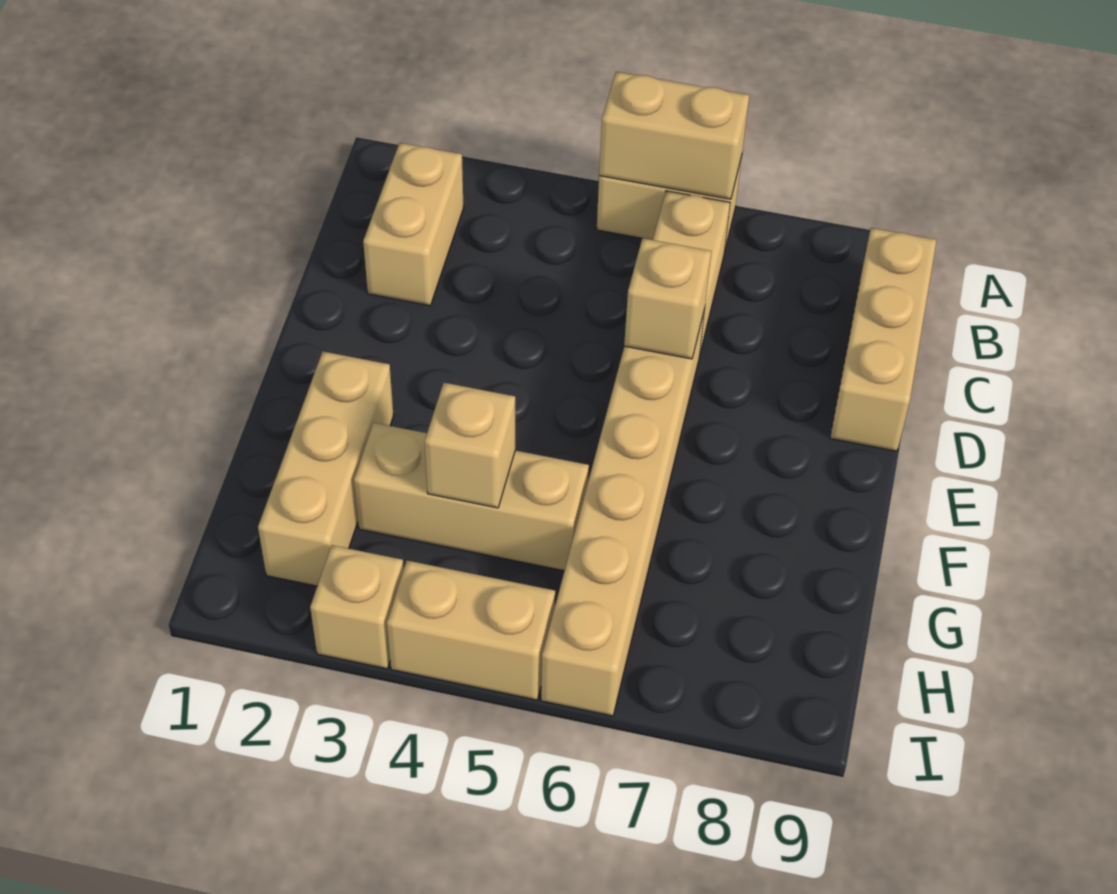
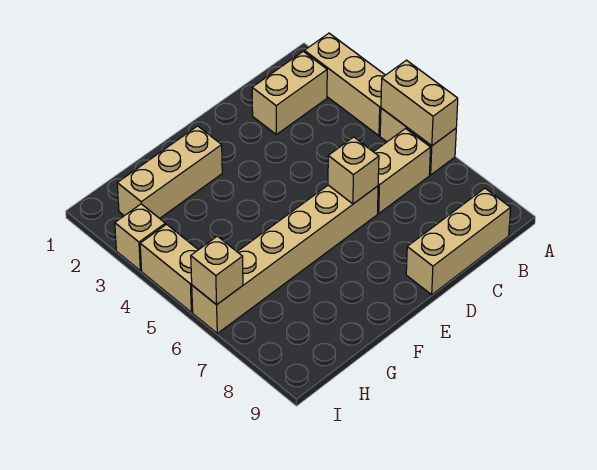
tan 1x3 brick [354,423,589,571] -> tan 1x3 brick moved to [304,33,385,136]
tan 1x1 brick [425,383,515,508] -> tan 1x1 brick moved to [191,236,243,305]

